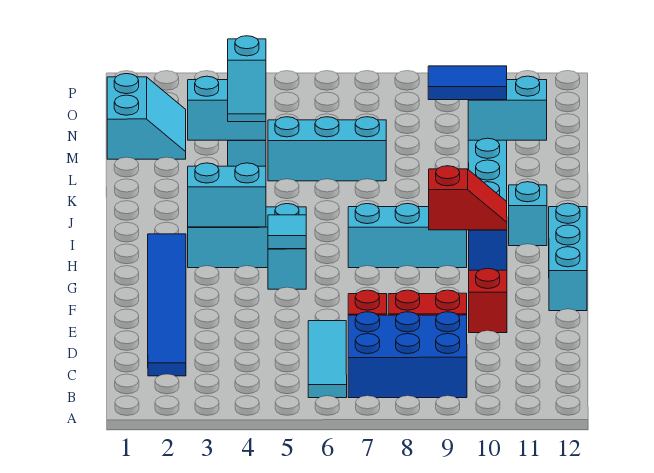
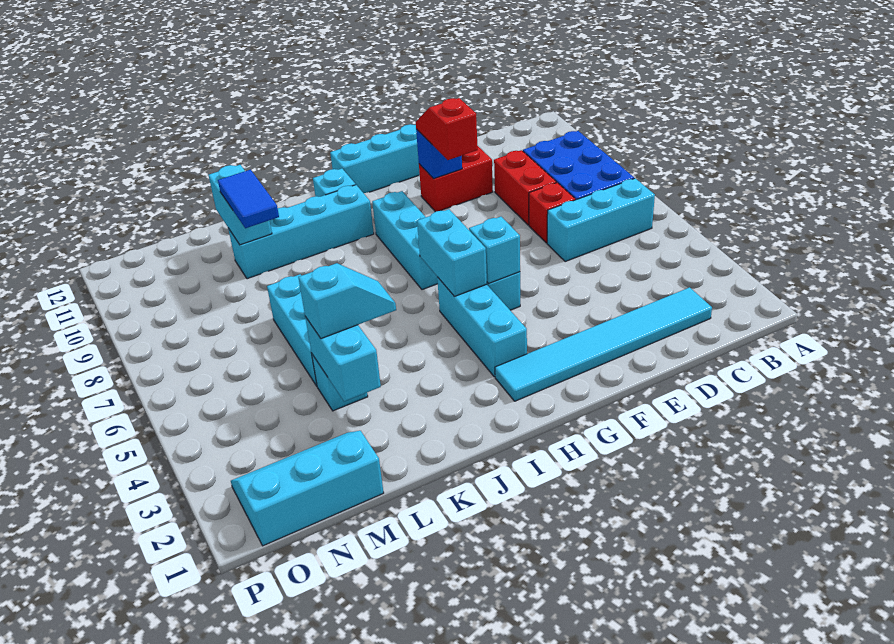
cyan 1x3 tile [308,321,347,398] -> cyan 1x3 brick [547,178,655,262]
blue 1x6 tile [148,234,186,376] -> cyan 1x6 tile [495,287,712,401]
cyan 1x1 tile [268,215,306,249] -> cyan 1x1 brick [469,217,520,284]
cyan 1x2 brick [188,163,266,227] -> cyan 1x2 brick moved to [417,209,487,296]
cyan 2x2 slope [107,74,186,159] -> cyan 2x3 slope [231,431,384,546]

